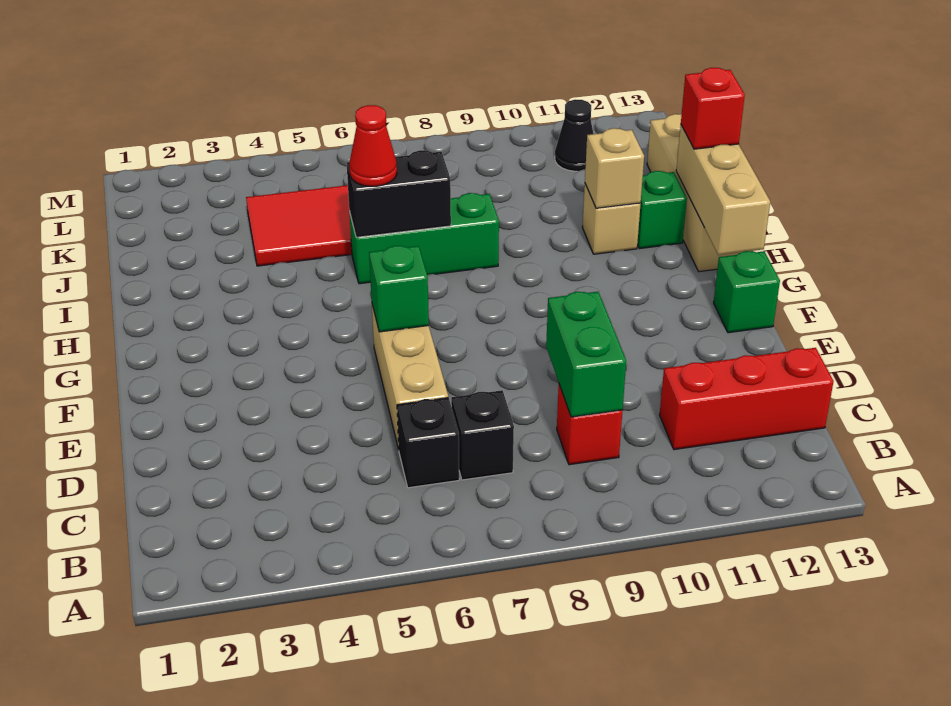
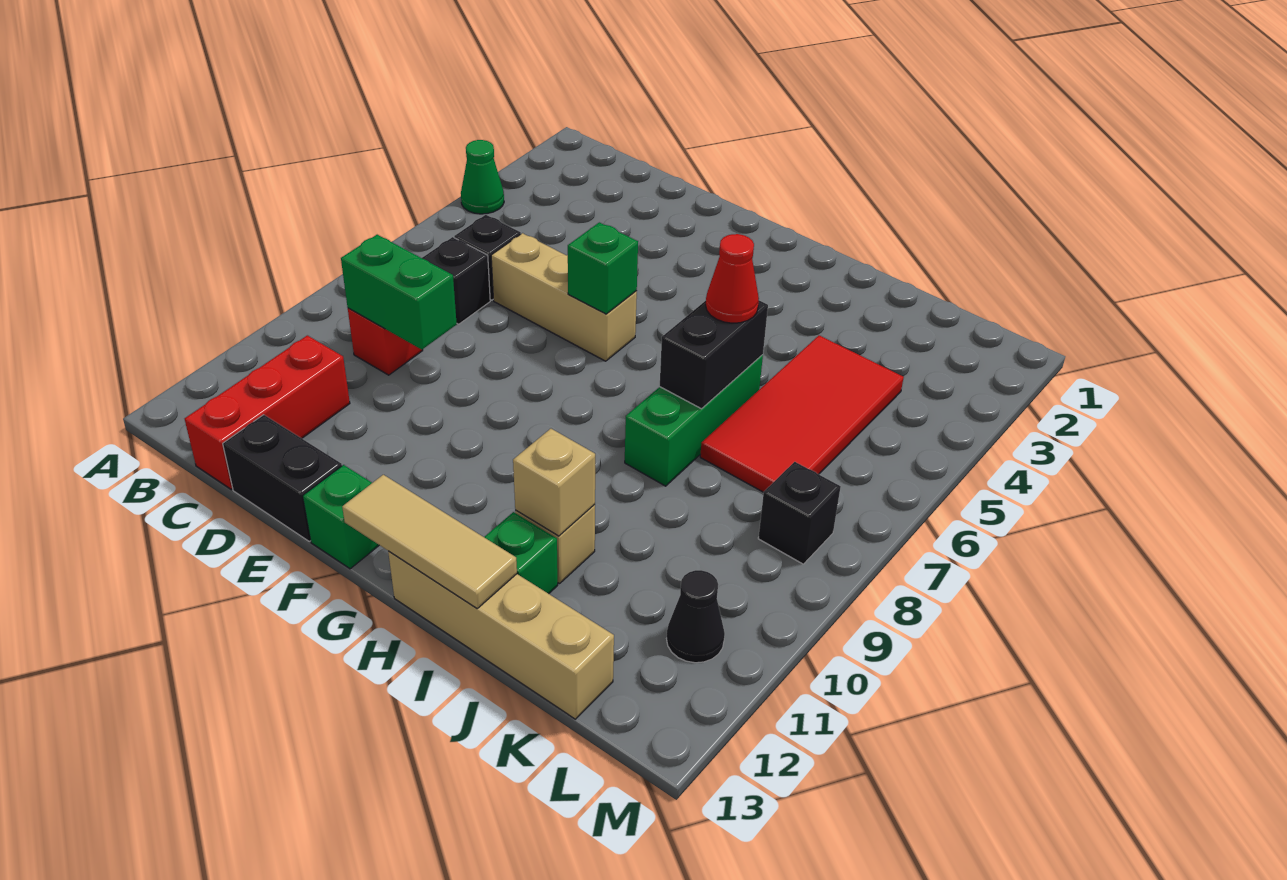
none -> green 1x1 cone [461,140,504,214]
none -> black 1x2 brick [223,415,342,541]
tan 1x3 brick [676,125,770,255] -> tan 1x3 tile [342,475,517,608]
red 1x1 brick [681,68,745,149] -> none
none -> black 1x1 brick [758,462,841,564]

